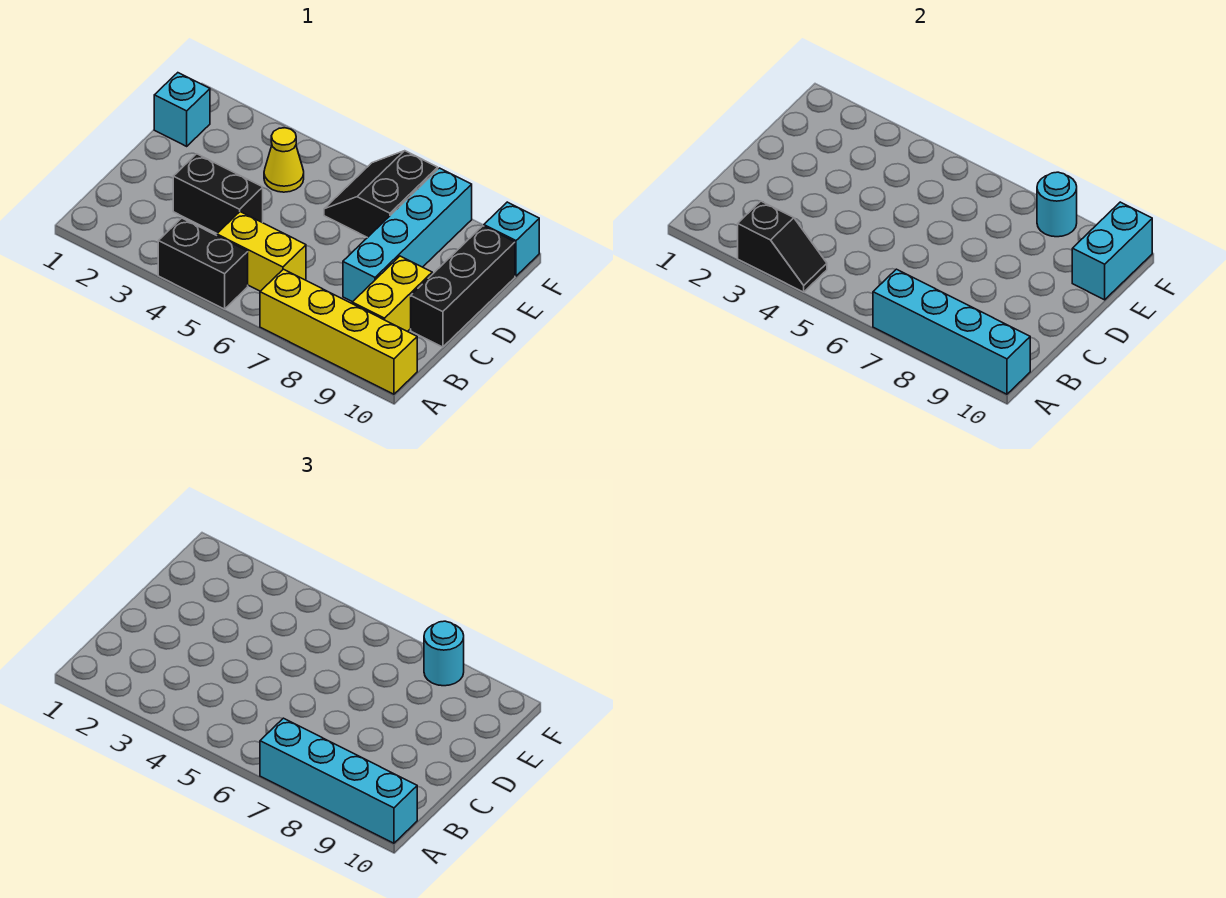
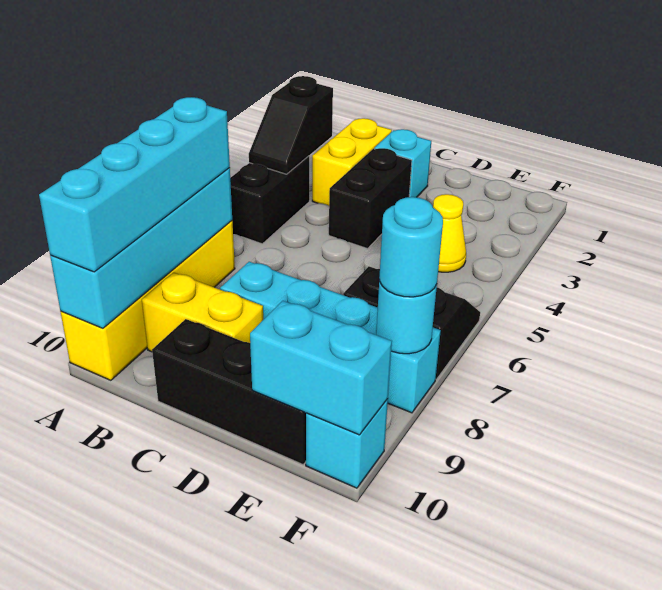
yellow 1x2 brick [217,212,306,291] -> yellow 1x2 brick moved to [312,118,392,206]
cyan 1x1 brick [154,73,210,146] -> cyan 1x1 brick moved to [374,129,431,197]

